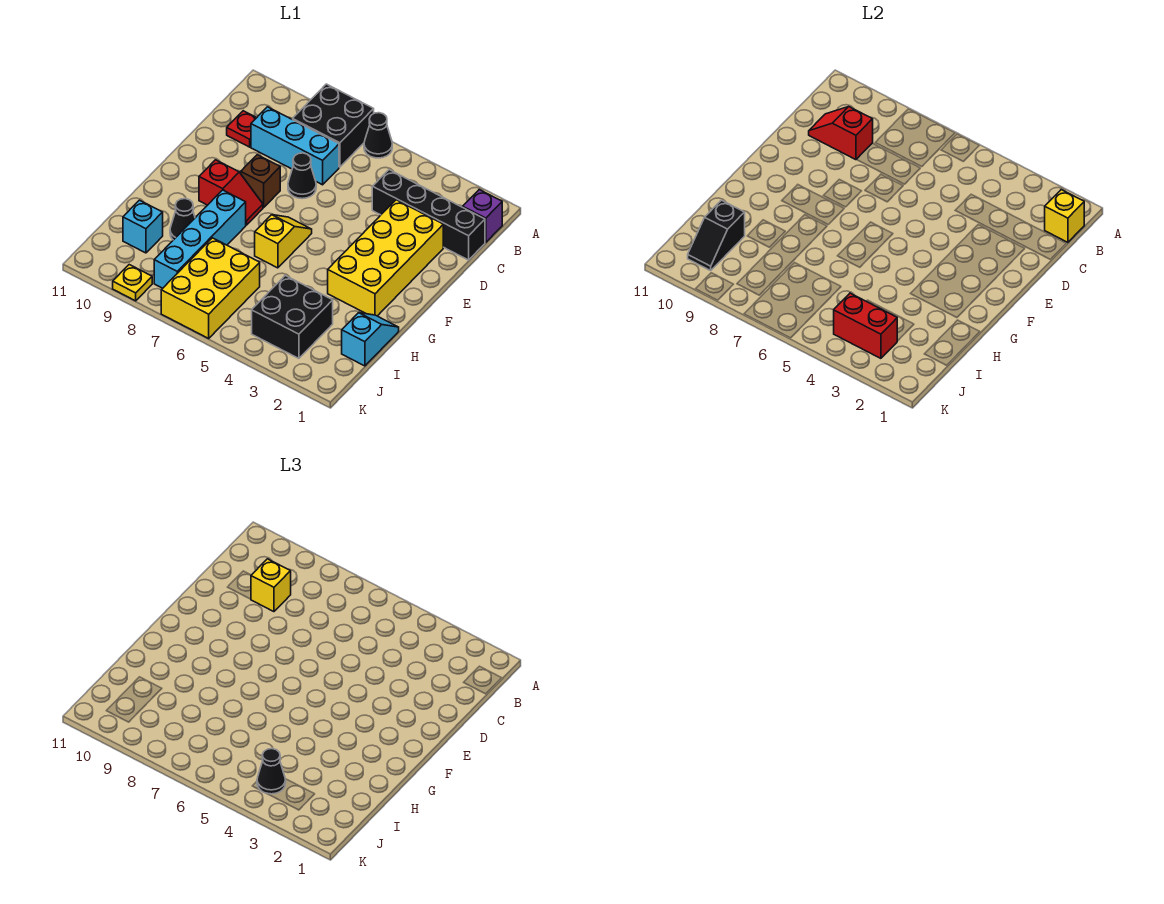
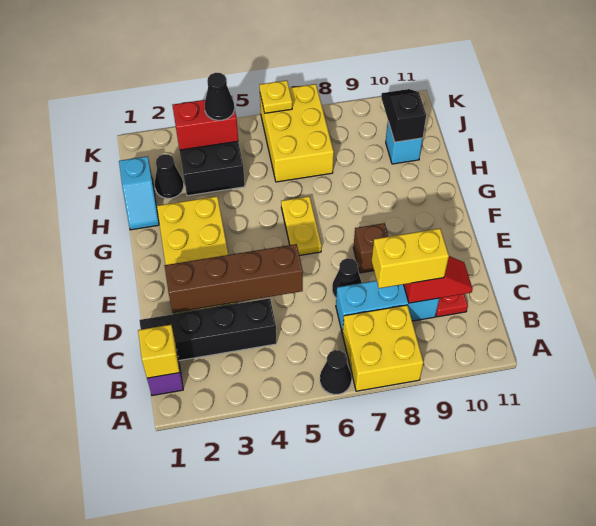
black 2x2 brick [293,84,374,167] -> yellow 2x2 brick [342,305,424,391]
yellow 1x1 brick [251,559,291,612] -> yellow 1x2 brick [372,228,449,288]
none -> brown 1x4 brick [165,244,303,313]
yellow 1x2 slope [255,215,312,268] -> yellow 1x2 plate [281,196,321,256]
red 1x2 slope [199,160,263,225] -> none
cyan 1x4 brick [154,190,246,288] -> none
black 1x1 cone [170,199,195,240] -> black 1x1 cone moved to [155,154,184,198]
yellow 1x1 plate [113,265,152,301] -> yellow 1x1 plate moved to [260,80,292,113]

